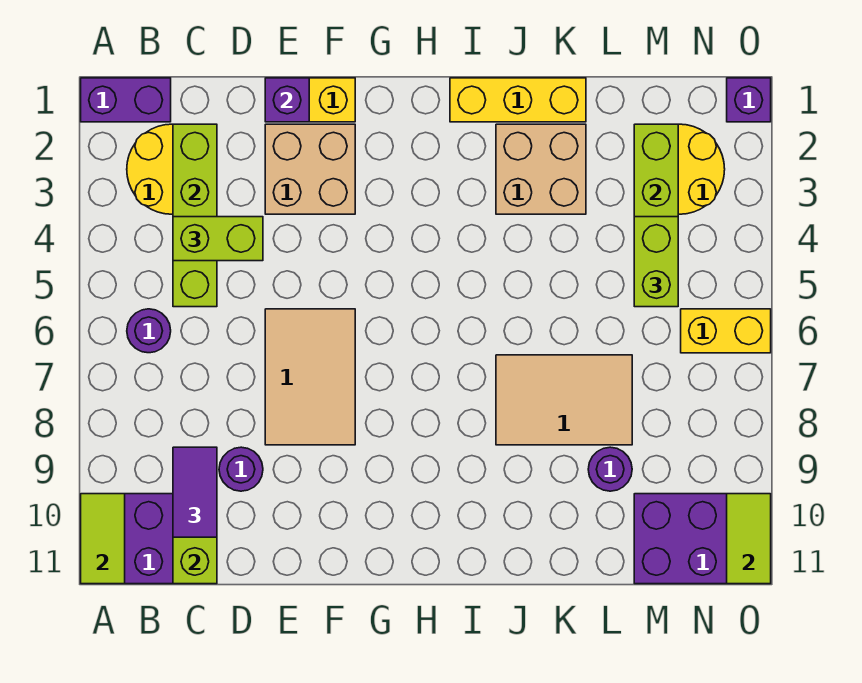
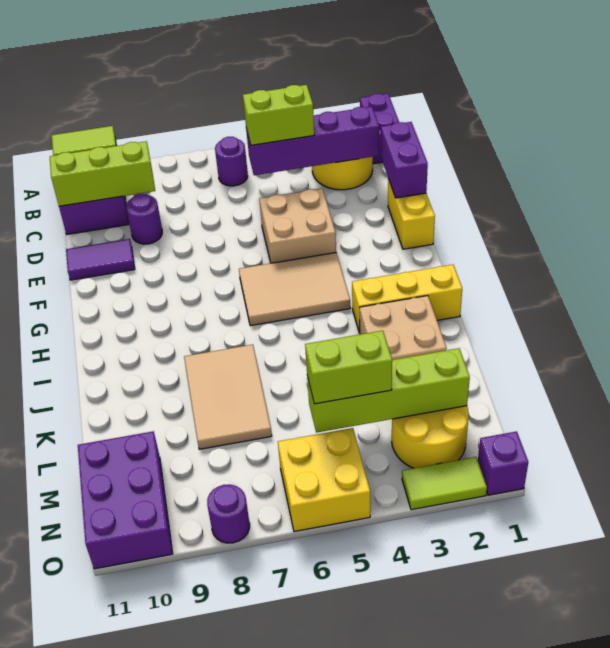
lime 1x4 brick [173,124,217,307] -> purple 1x4 brick [246,107,379,175]
lime 1x2 brick [173,217,263,261] -> lime 1x2 brick turned to [243,85,314,145]
purple 1x2 tile [173,447,217,537] -> purple 1x2 tile moved to [66,239,135,280]
purple 1x1 brick [265,78,309,122] -> purple 1x2 brick [381,122,428,198]
tan 2x2 brick [265,124,355,214] -> tan 2x2 brick moved to [259,188,336,263]
tan 2x3 tile [265,309,355,445] -> tan 2x3 tile moved to [239,253,350,326]
yellow 1x3 brick [450,78,586,122] -> yellow 1x3 brick turned to [352,265,462,333]
purple 1x1 round brick [588,447,632,491] -> purple 1x1 round brick moved to [207,484,250,543]
yellow 1x2 brick [681,309,771,353] -> yellow 2x2 brick [278,428,370,532]
lime 1x2 tile [727,494,771,584] -> lime 1x2 tile moved to [402,457,487,510]

